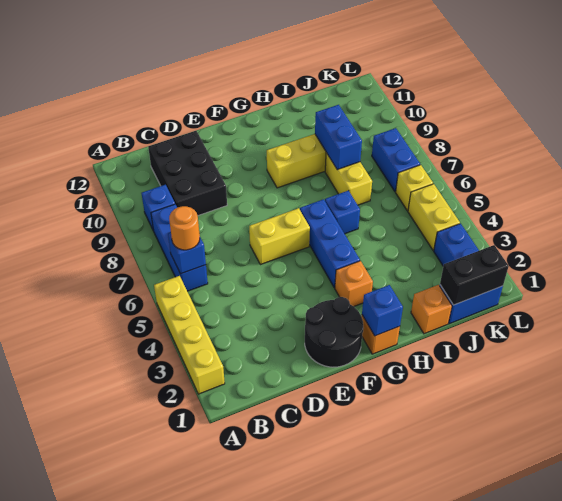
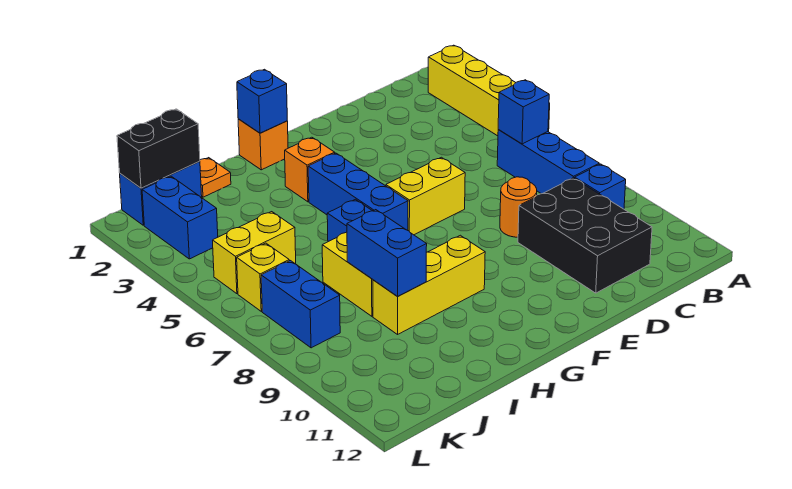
orange 1x1 round brick [169,206,200,250] -> orange 1x1 round brick moved to [500,177,537,237]
black 2x2 round brick [305,297,363,367] -> none
orange 1x1 brick [411,285,452,334] -> orange 1x1 plate [200,158,231,197]
yellow 1x2 brick [408,184,460,250] -> yellow 1x2 brick turned to [213,212,296,294]

